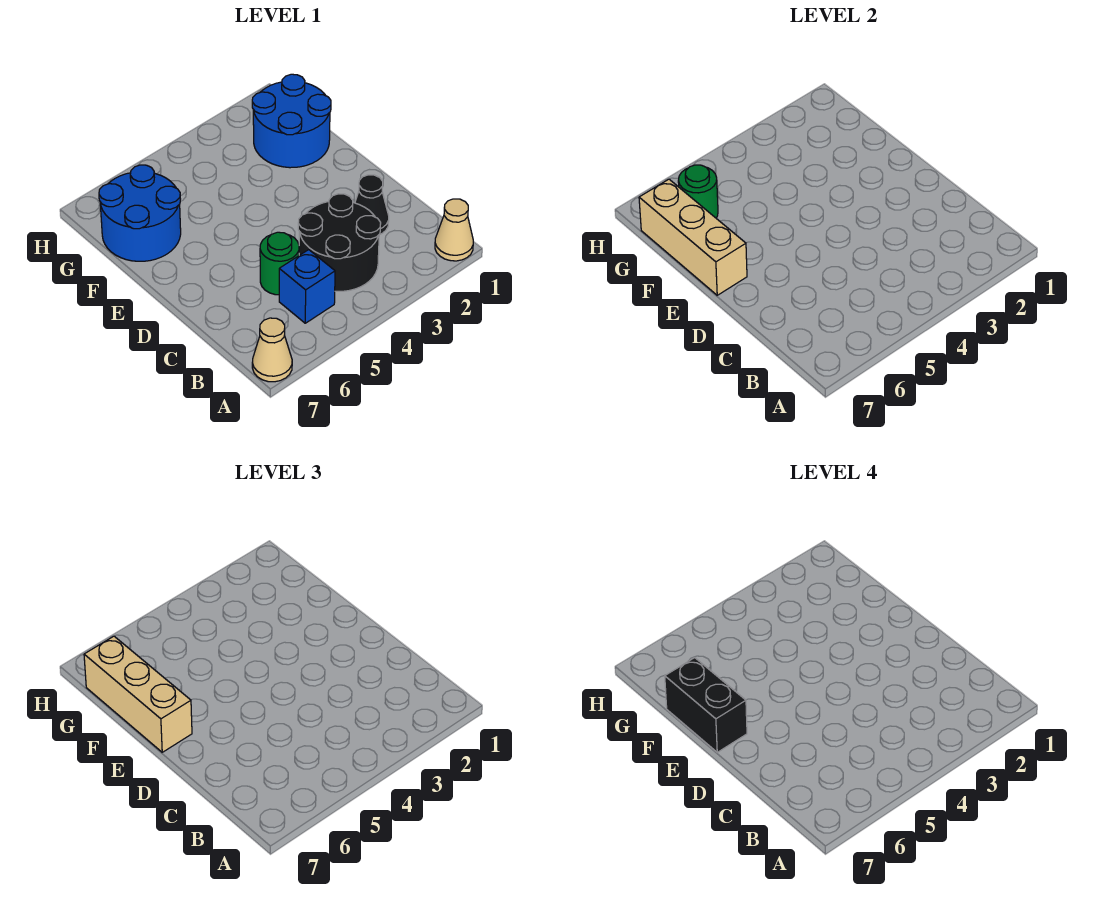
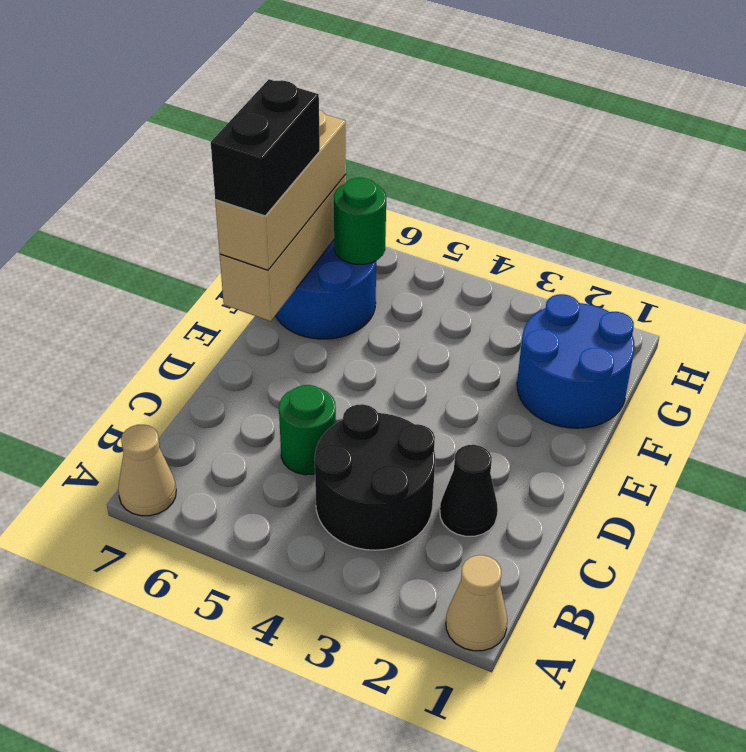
blue 1x1 brick [279,250,335,323] -> none

